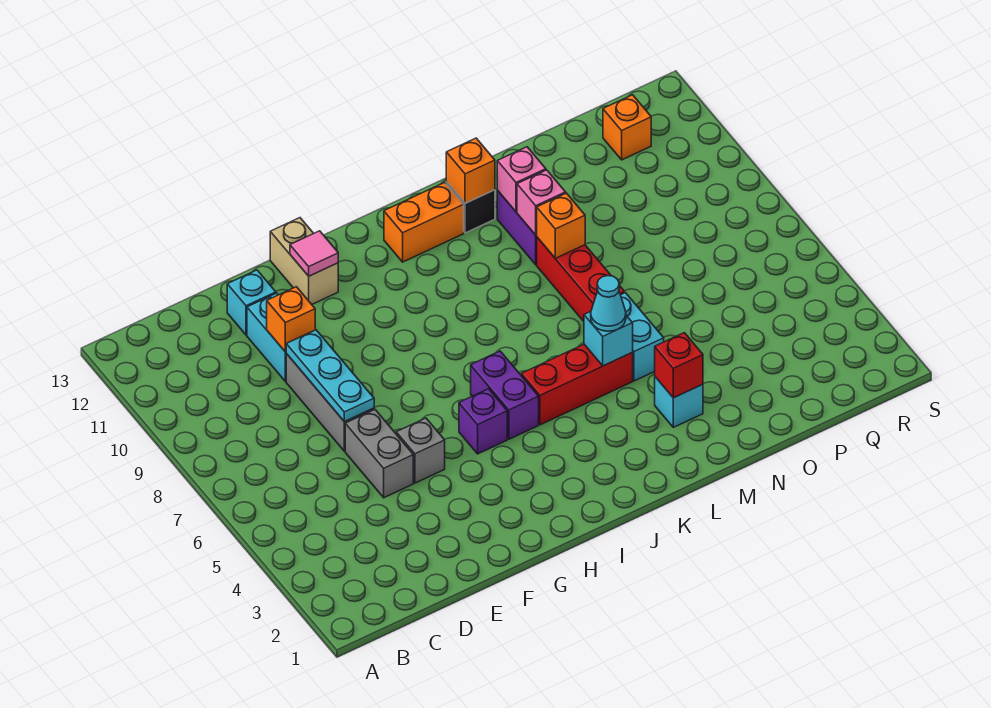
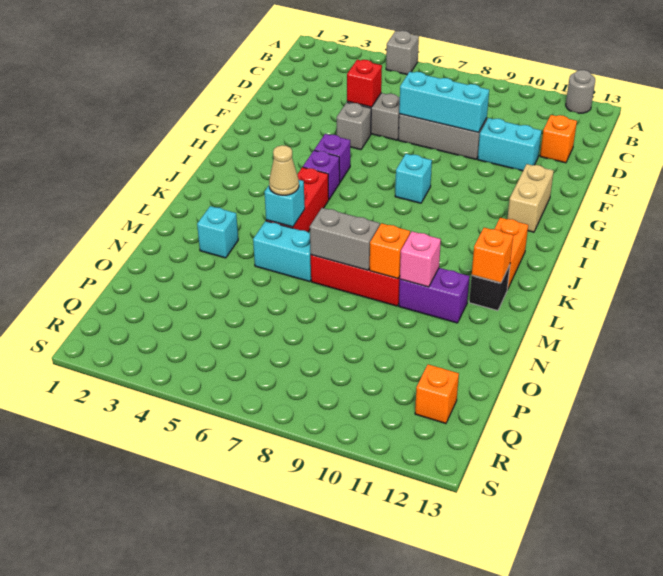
none -> grey 1x1 brick [386,31,419,75]
none -> grey 1x1 round brick [566,70,595,113]
cyan 1x3 plate [286,330,374,422] -> cyan 1x3 brick [399,72,489,132]
orange 1x1 brick [267,287,315,352] -> orange 1x1 brick moved to [540,115,577,163]
cyan 1x1 brick [227,270,276,335] -> cyan 1x1 brick moved to [395,154,432,203]
tan 1x2 brick [270,218,338,304] -> tan 1x2 brick turned to [507,164,554,232]
pink 1x1 tile [290,231,338,276] -> none
purple 1x2 brick [471,351,539,439] -> purple 1x1 brick [303,150,340,199]
cyan 1x1 cone [591,276,626,331] -> tan 1x1 cone [269,145,299,195]
red 1x1 brick [655,333,703,398] -> red 1x1 brick moved to [347,60,382,107]
none -> grey 1x2 brick [310,208,380,270]
pink 1x1 brick [497,147,546,212] -> none

